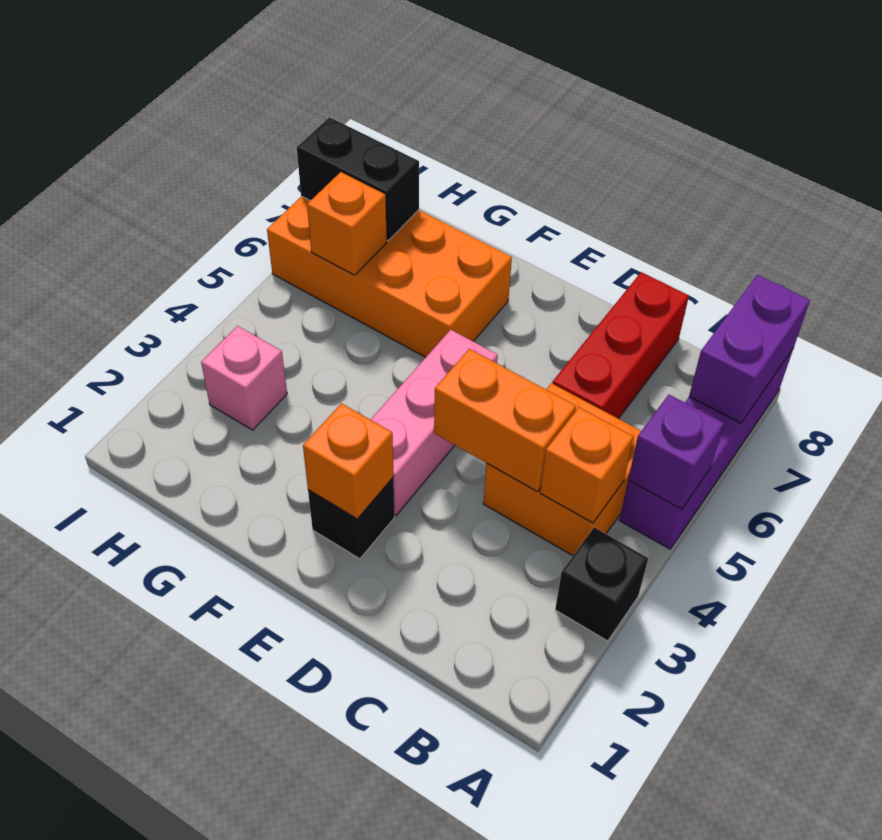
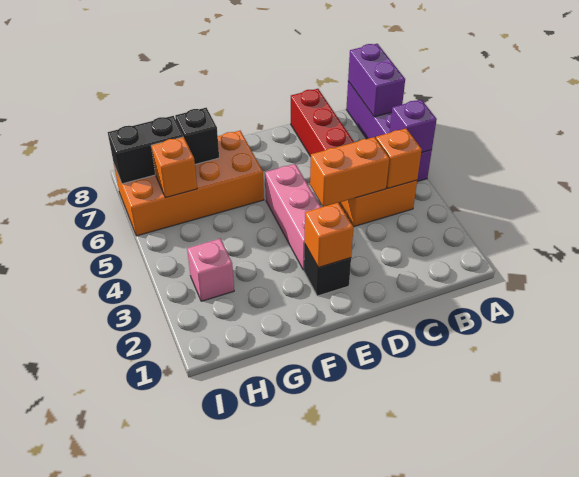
black 1x1 brick [555,528,648,641] -> black 1x1 brick moved to [175,108,219,164]

